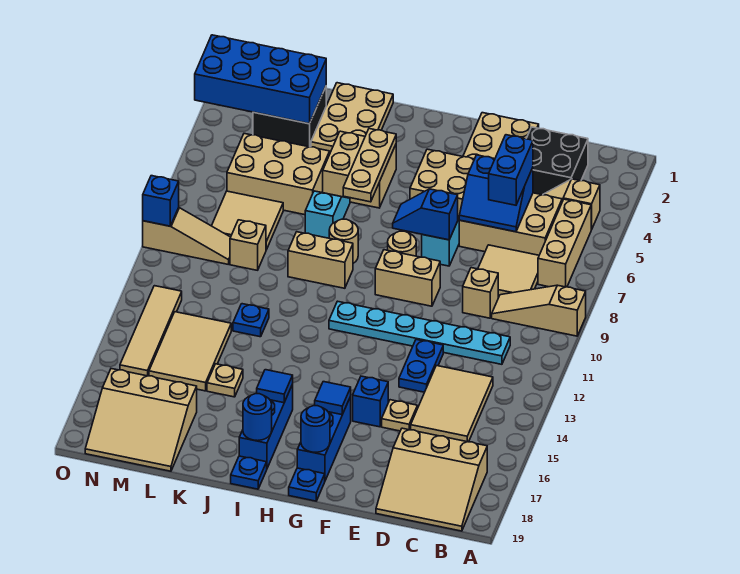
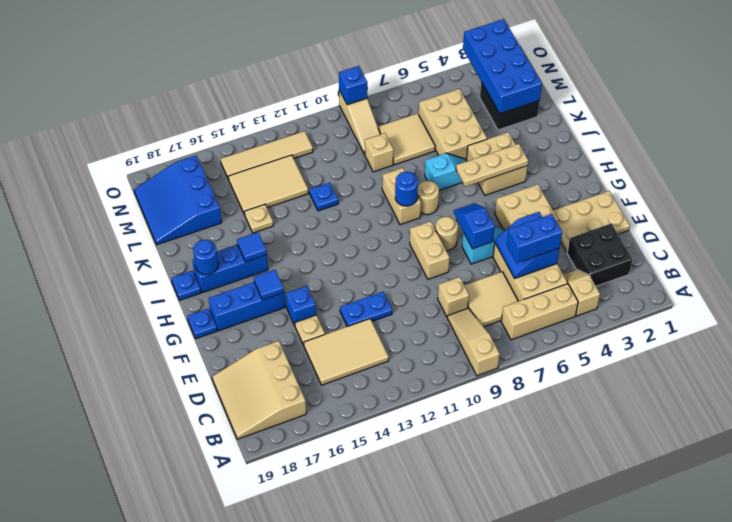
cyan 1x6 plate [329,301,510,364] -> none
blue 1x1 round brick [301,406,330,452] -> blue 1x1 round brick moved to [395,172,418,206]
tan 2x3 plate [311,83,393,152] -> none
tan 3x3 slope [85,369,197,471] -> blue 3x3 slope [134,156,222,245]

